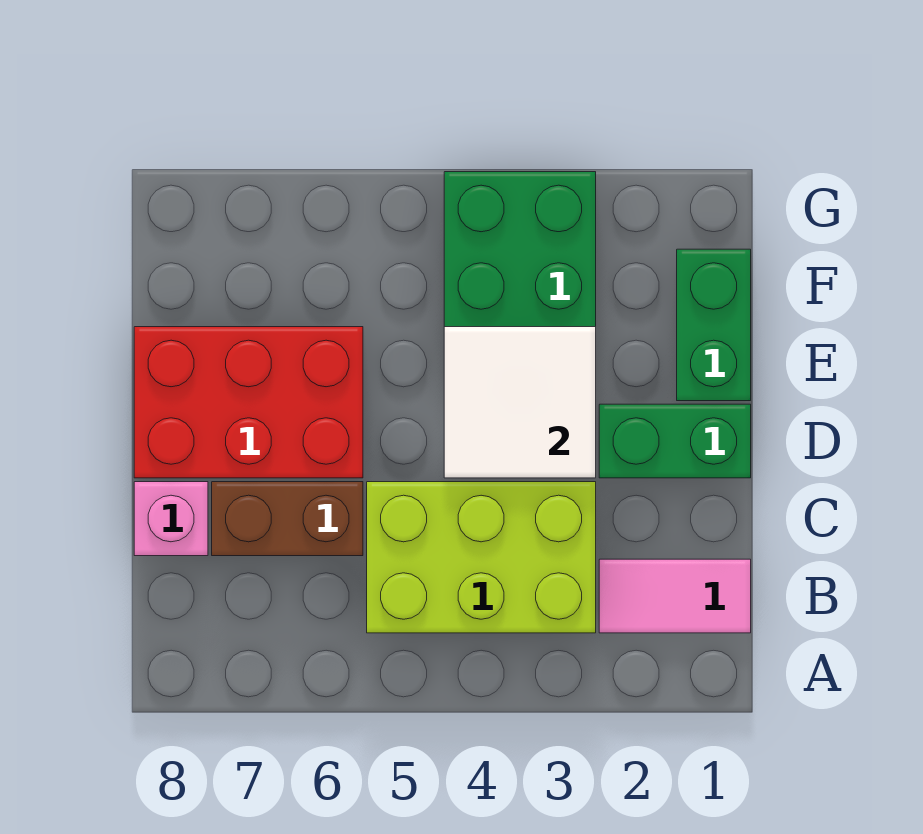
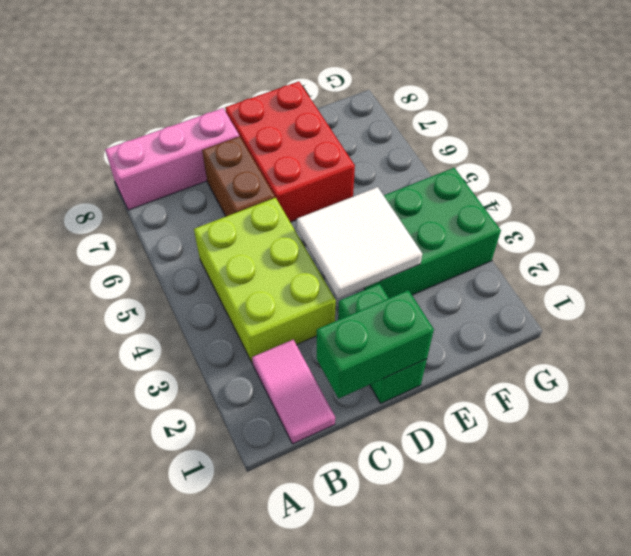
pink 1x1 brick [134,482,208,556] -> pink 1x3 brick [105,108,239,210]
green 1x2 brick [677,249,751,401] -> green 1x2 brick moved to [317,290,434,399]

